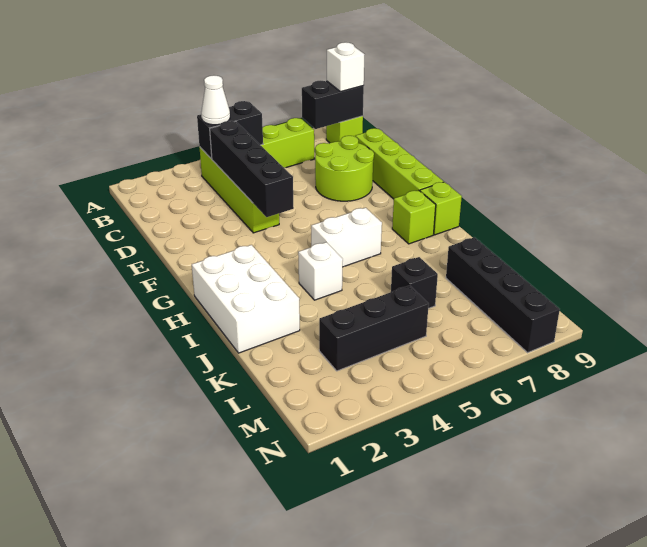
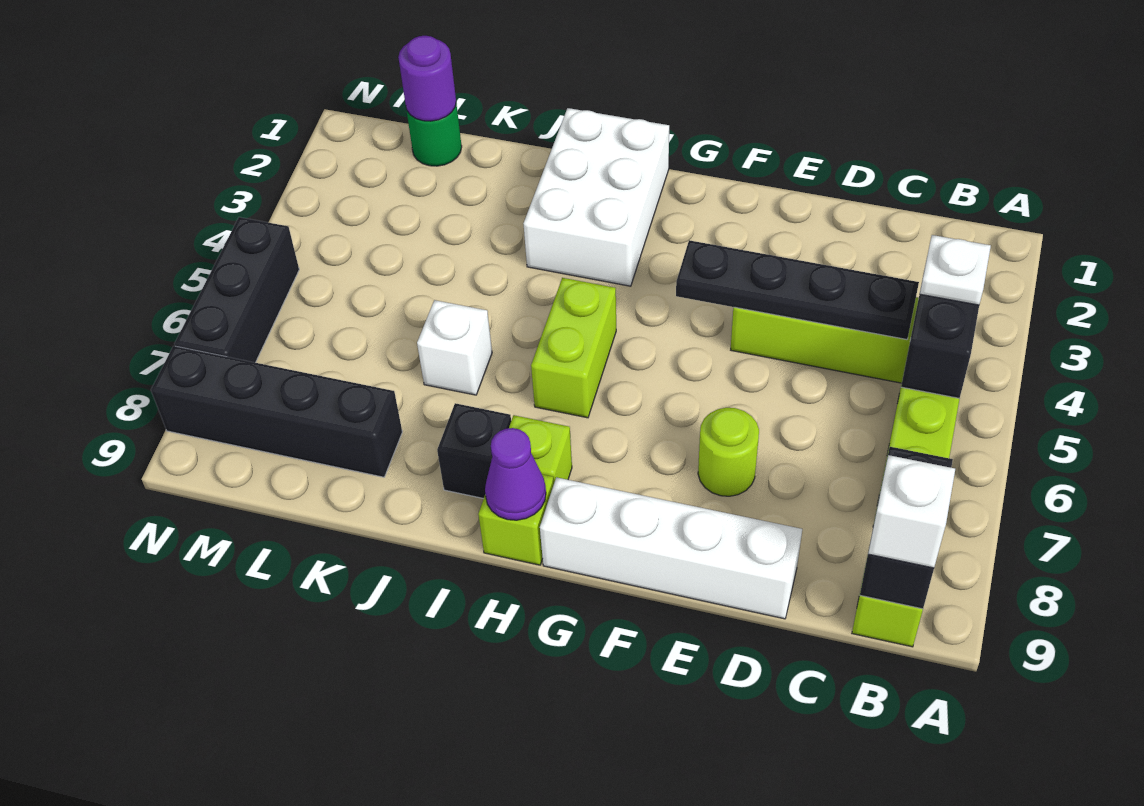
white 1x1 cone [201,75,230,125] -> white 1x1 plate [920,235,991,305]
black 1x4 brick [210,121,294,217] -> black 1x4 plate [676,240,919,340]
lime 2x2 round brick [315,136,374,201] -> lime 1x1 round brick [698,408,759,496]
lime 1x4 brick [355,128,444,199] -> white 1x4 brick [540,477,802,619]
white 2x3 brick [192,245,300,353] -> white 2x3 brick turned to [523,108,669,286]
white 1x2 brick [311,208,382,267] -> lime 1x2 brick [531,278,616,418]
none -> purple 1x1 cone [485,428,546,520]
white 1x1 brick [298,242,343,300] -> white 1x1 brick moved to [417,300,492,395]
black 1x1 brick [391,257,438,308] -> black 1x1 brick moved to [437,403,511,499]
none -> green 1x1 round brick [406,104,462,166]
none -> purple 1x1 round brick [398,36,456,121]
black 1x3 brick [319,285,429,371] -> black 1x3 brick moved to [174,217,299,363]

